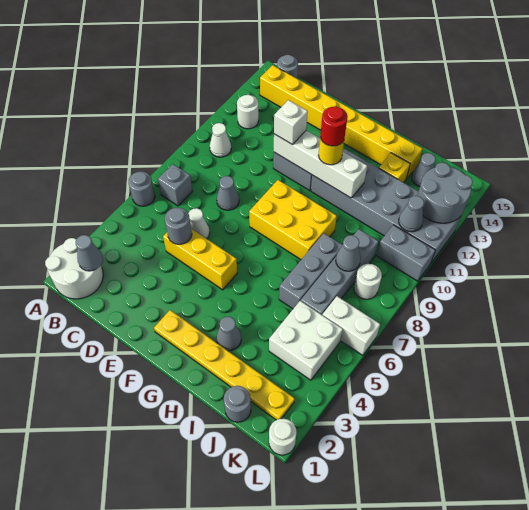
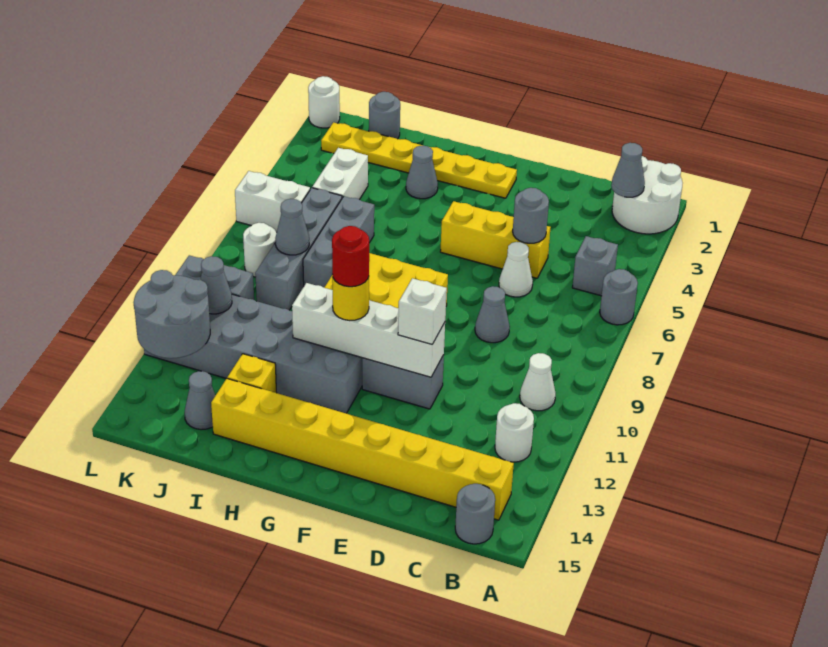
grey 1x1 brick [158,164,192,206] -> grey 1x1 brick moved to [572,236,618,296]
white 2x2 brick [269,301,343,380] -> white 1x2 brick [312,148,368,200]

